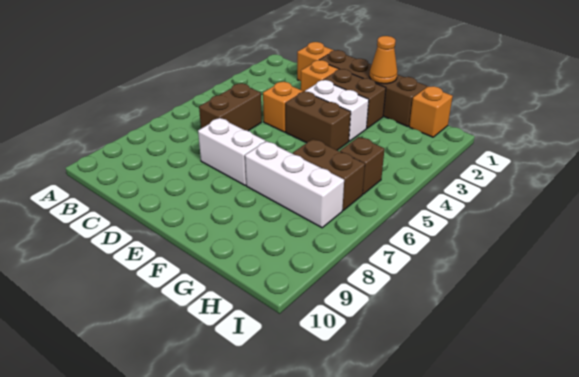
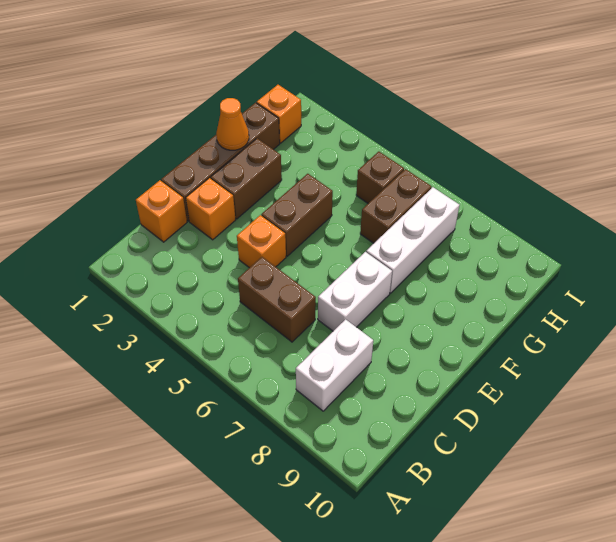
white 1x2 brick [305,80,369,141] -> white 1x2 brick moved to [296,319,373,411]

